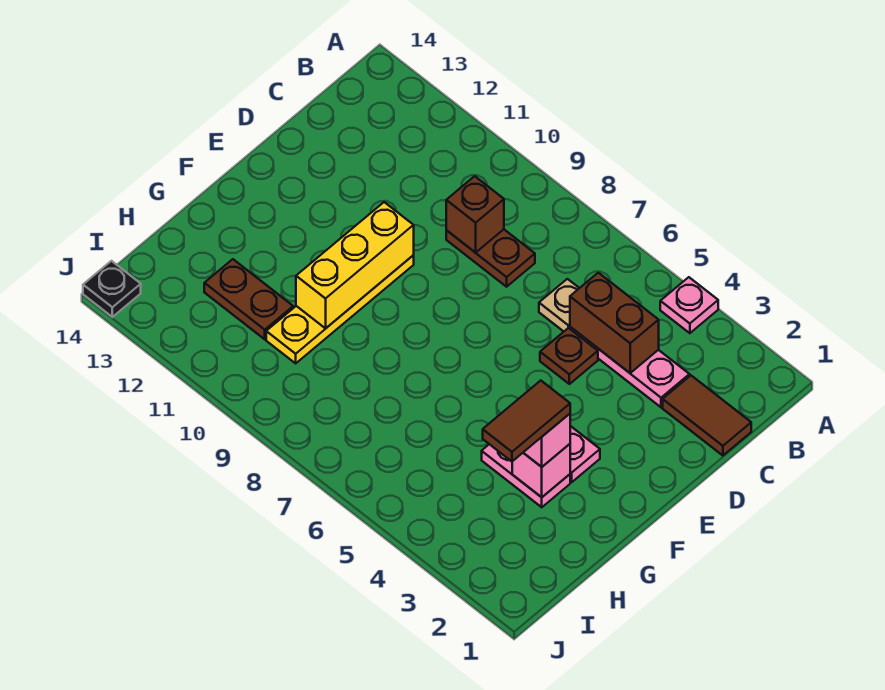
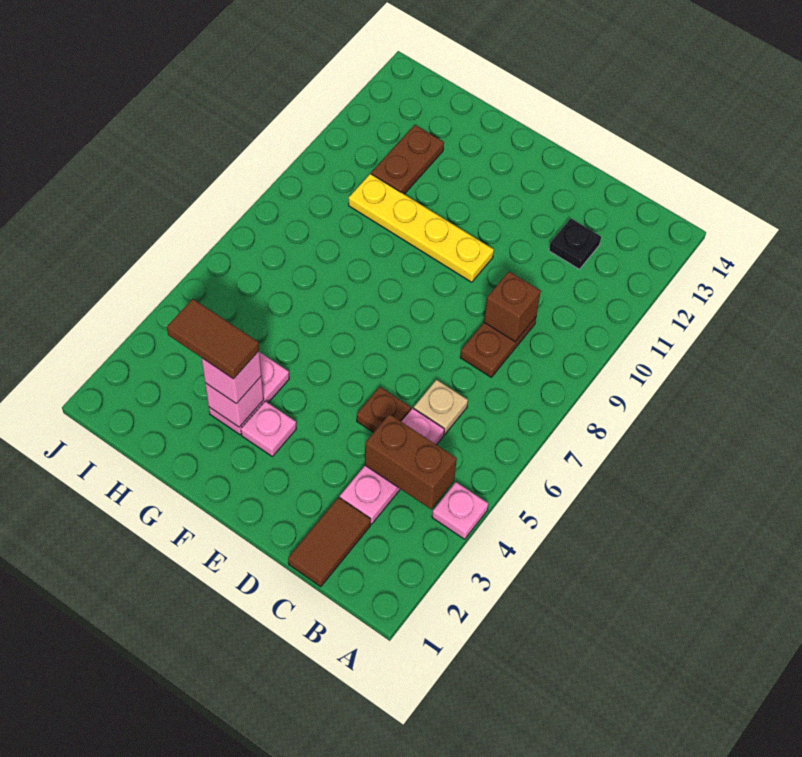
brown 1x2 brick [570,273,659,373] -> brown 1x2 brick turned to [365,414,457,509]
yellow 1x3 brick [296,202,414,328] -> none
black 1x1 plate [83,261,141,317] -> black 1x1 plate moved to [549,219,601,269]

